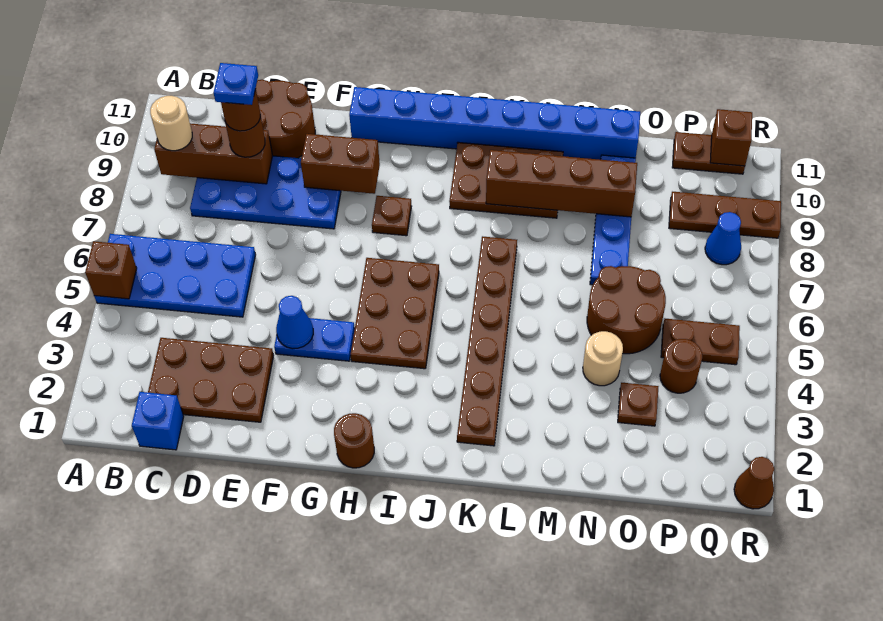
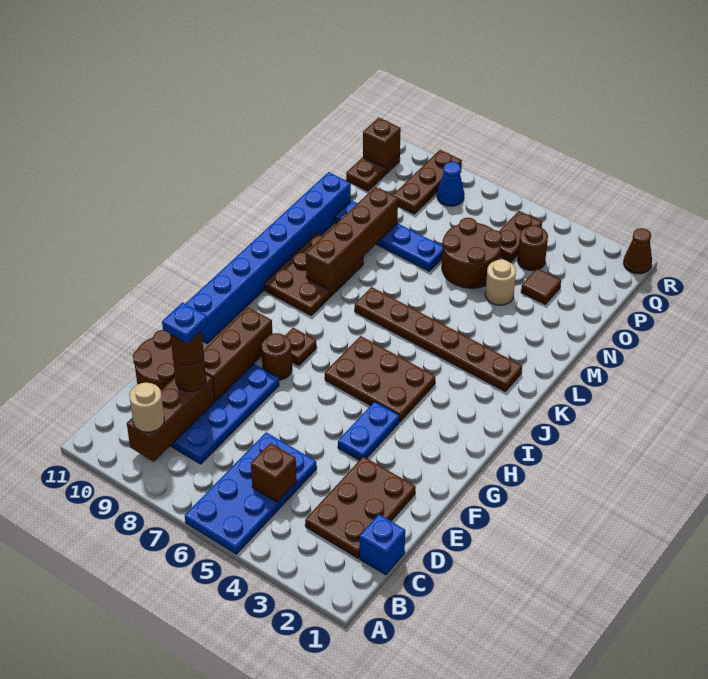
brown 1x1 brick [85,241,137,299] -> brown 1x1 brick moved to [251,443,297,502]
blue 1x1 cone [276,296,313,349] -> none
brown 1x2 brick [301,134,380,194] -> brown 1x3 brick [203,307,273,401]
brown 1x1 round brick [334,413,374,468] -> brown 1x1 round brick moved to [261,333,292,380]
brown 1x1 plate [618,383,659,426] -> brown 1x1 tile [521,268,561,304]

